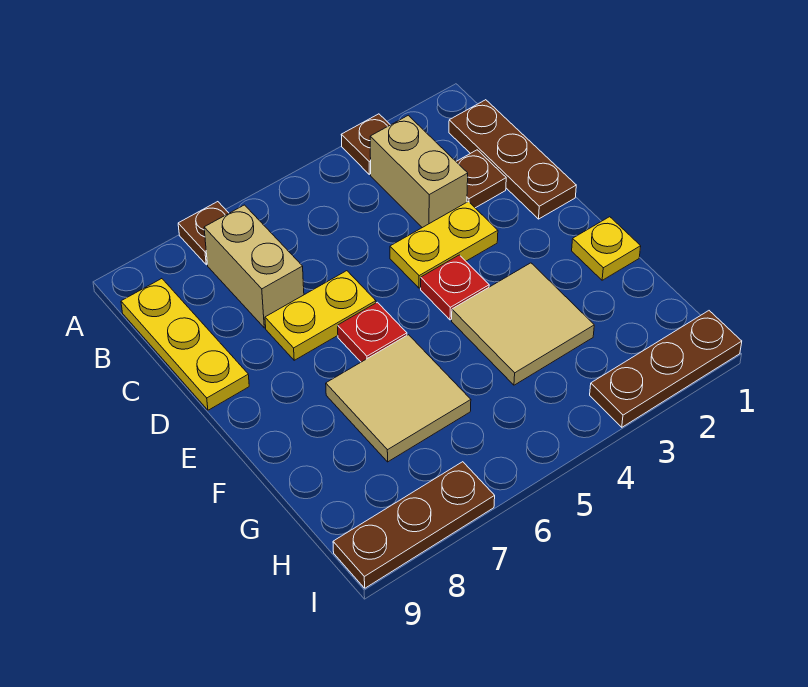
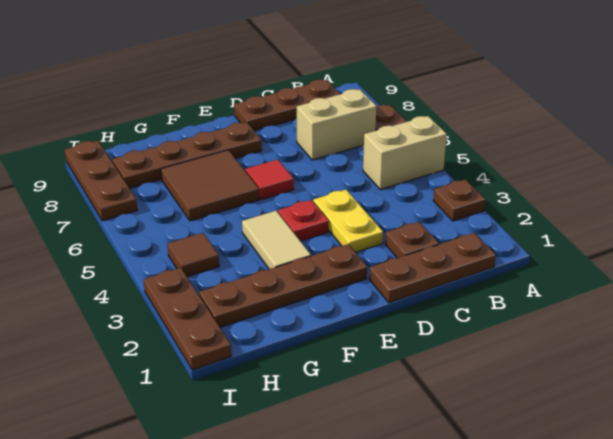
tan 1x2 brick [370,115,468,228] -> tan 1x2 brick moved to [363,116,447,189]
yellow 1x3 plate [121,279,249,410] -> brown 1x3 plate [234,80,340,131]
yellow 1x2 plate [265,271,376,360] -> none
none -> brown 1x4 plate [199,244,367,327]
red 1x1 plate [338,302,407,362] -> red 1x1 tile [245,160,294,200]
none -> brown 1x4 plate [112,122,262,188]
yellow 1x1 plate [572,217,641,280] -> none
tan 2x2 tile [452,263,594,385] -> tan 1x2 tile [242,211,311,269]
tan 2x2 tile [326,335,471,462] -> brown 2x2 tile [161,150,259,221]
none -> brown 1x1 tile [167,233,219,277]

